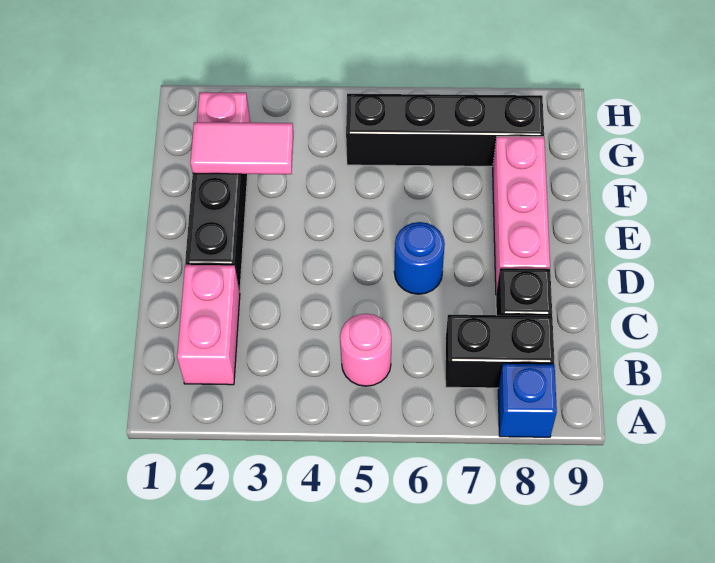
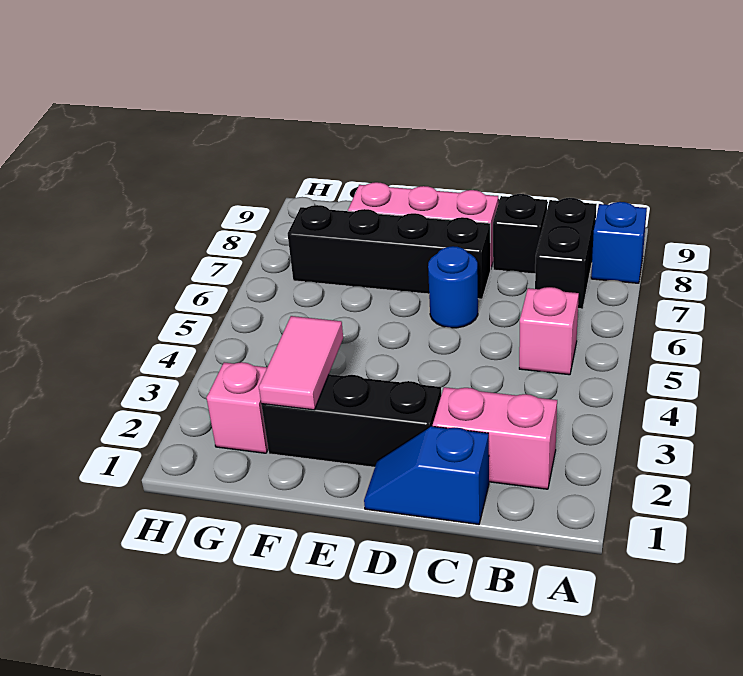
pink 1x1 round brick [340,314,391,386] -> pink 1x1 brick [519,287,579,375]
none -> blue 1x2 slope [364,426,489,525]
black 1x4 brick [346,94,544,166] -> black 1x4 brick turned to [288,205,491,299]

